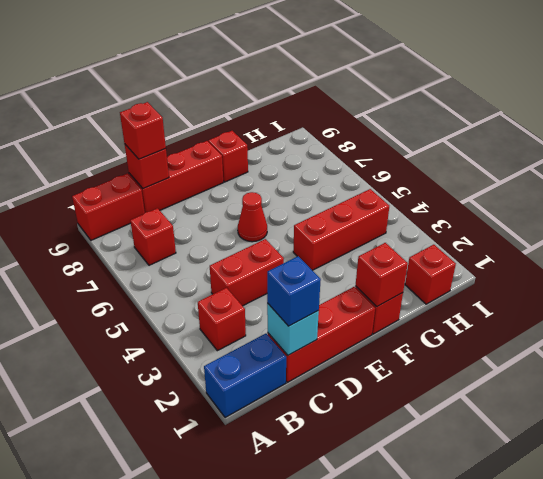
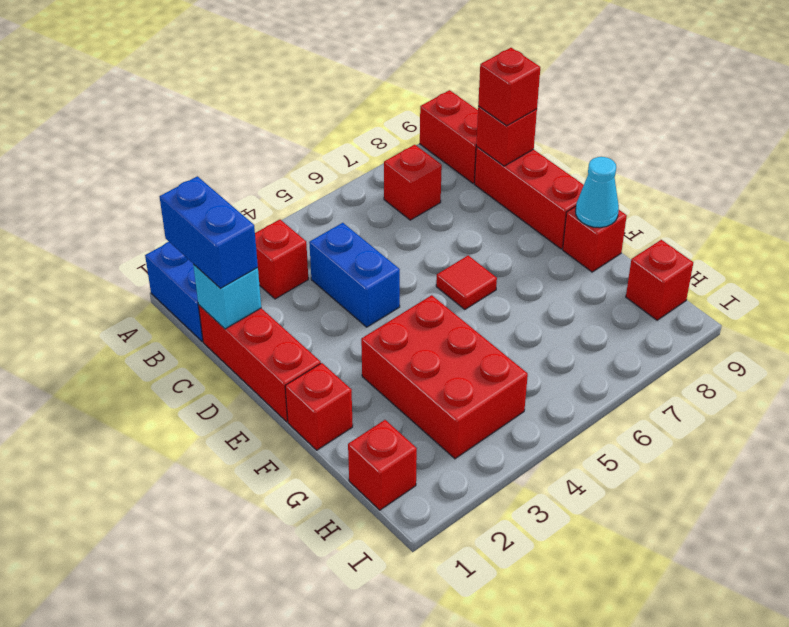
blue 1x1 brick [267,256,321,326] -> blue 1x2 brick [160,176,258,289]
red 1x2 brick [210,239,284,306] -> blue 1x2 brick [309,223,400,327]
red 1x1 cone [238,192,267,242] -> red 1x1 tile [436,256,497,309]
red 1x1 brick [355,243,408,306] -> red 1x1 brick moved to [626,240,693,320]
red 1x3 brick [293,189,389,270] -> red 2x3 brick [361,295,528,459]
none -> cyan 1x1 cone [576,157,619,228]

